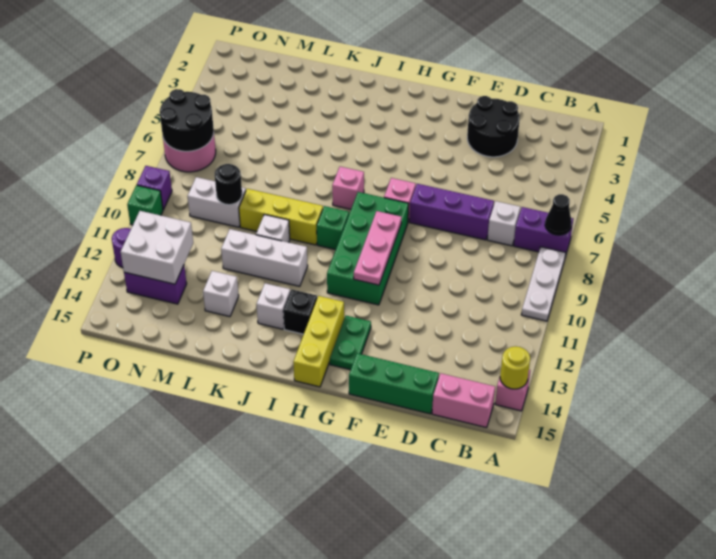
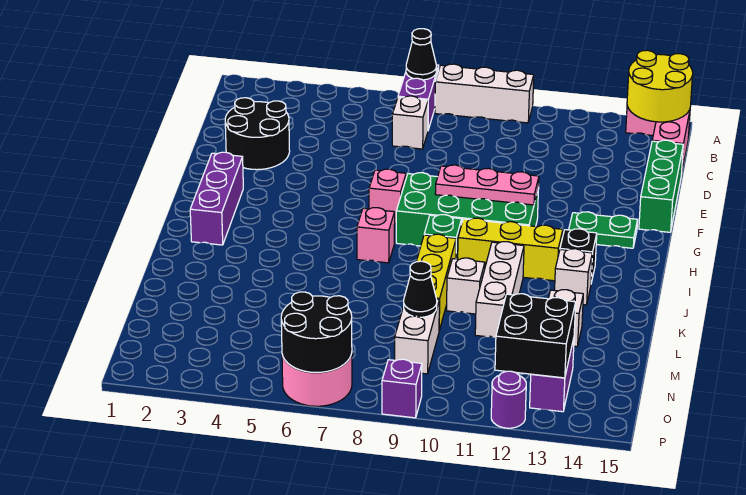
white 1x3 plate [521,247,566,321] -> white 1x3 brick [435,64,534,123]
yellow 1x1 round brick [500,346,530,389] -> yellow 2x2 round brick [627,50,693,122]
purple 1x3 brick [409,184,494,240] -> purple 1x3 brick moved to [190,152,243,245]
yellow 1x3 brick [293,296,344,387] -> yellow 1x3 brick moved to [458,218,563,281]
black 1x1 round brick [215,164,242,205] -> black 1x1 cone [404,261,437,317]
white 2x2 brick [121,211,193,284] -> black 2x2 brick [495,294,576,378]
green 1x1 brick [127,185,163,225] -> none

